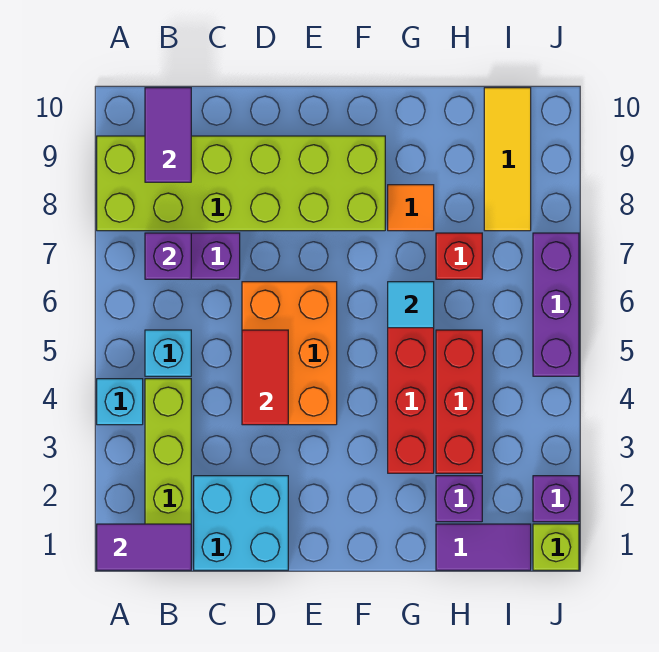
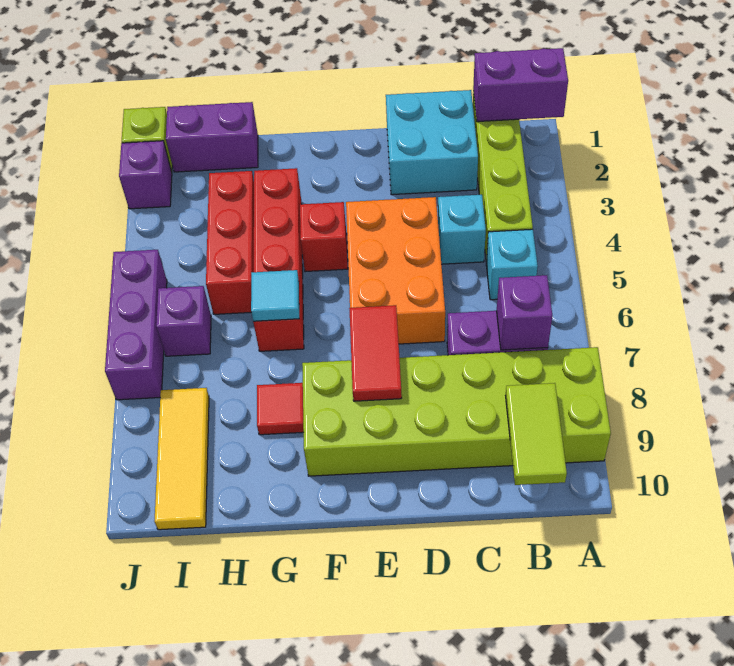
purple 1x2 tile [97,524,191,570] -> purple 1x2 brick [473,48,568,122]
cyan 1x1 brick [97,379,143,425] -> cyan 1x1 brick moved to [438,195,486,264]
purple 1x2 tile [145,88,191,182] -> lime 1x2 tile [506,383,567,485]
red 1x2 tile [242,330,288,425] -> red 1x2 tile moved to [349,305,402,401]
orange 1x1 tile [388,185,434,231] -> red 1x1 tile [257,383,304,435]
purple 1x2 tile [436,524,531,570] -> purple 1x2 brick [166,102,258,172]
purple 1x1 brick [436,476,482,522] -> purple 1x1 brick moved to [156,286,211,356]
red 1x1 brick [436,233,482,279] -> red 1x1 brick moved to [300,202,348,272]

